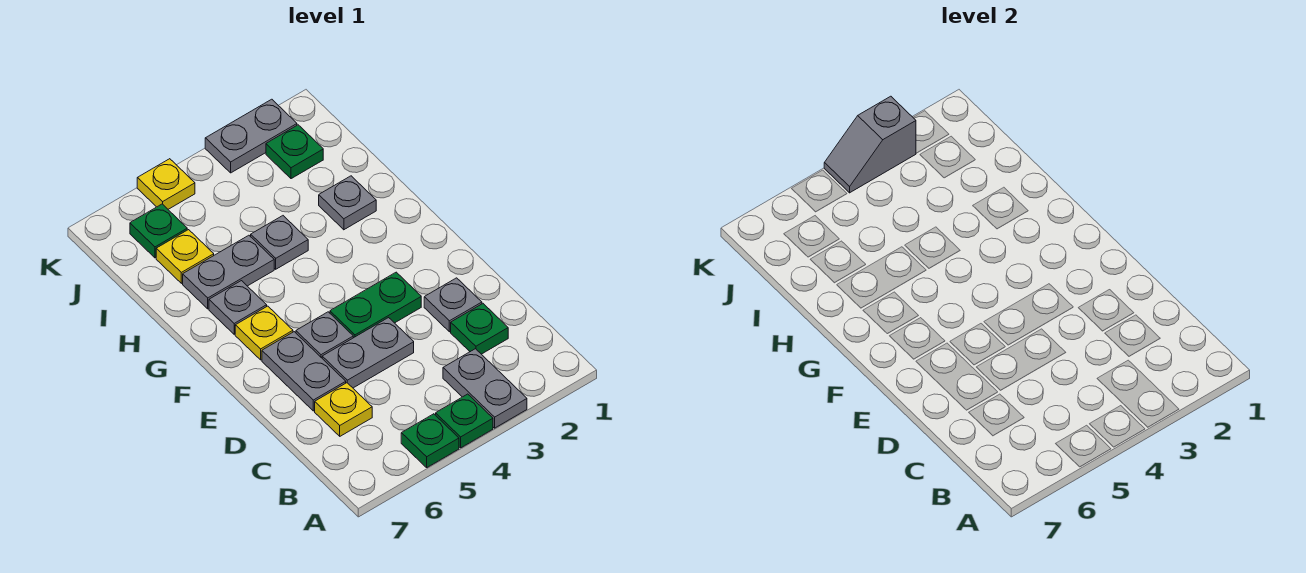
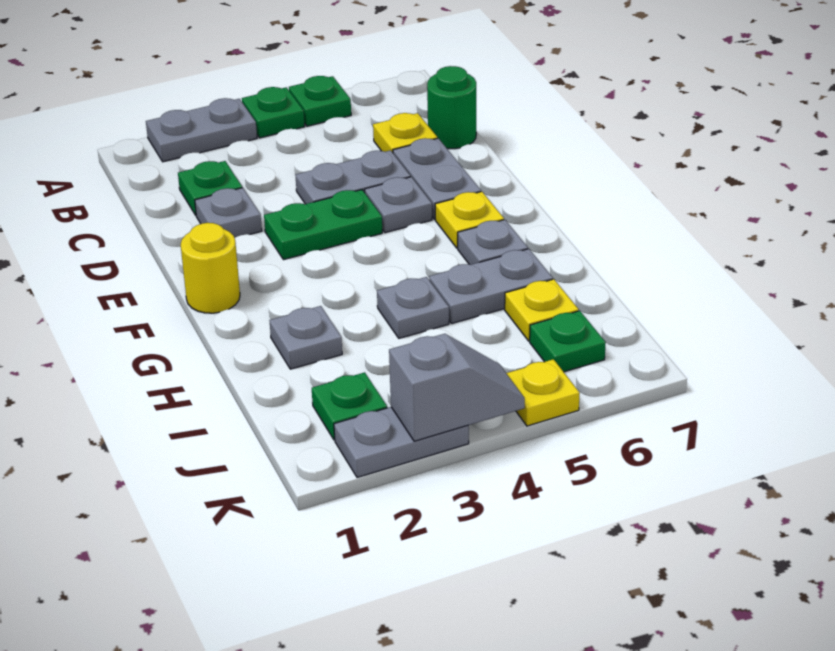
grey 1x2 plate [443,349,527,428] -> grey 1x2 plate turned to [146,98,257,162]
none -> green 1x1 round brick [427,66,476,149]
none -> yellow 1x1 round brick [181,223,240,313]

